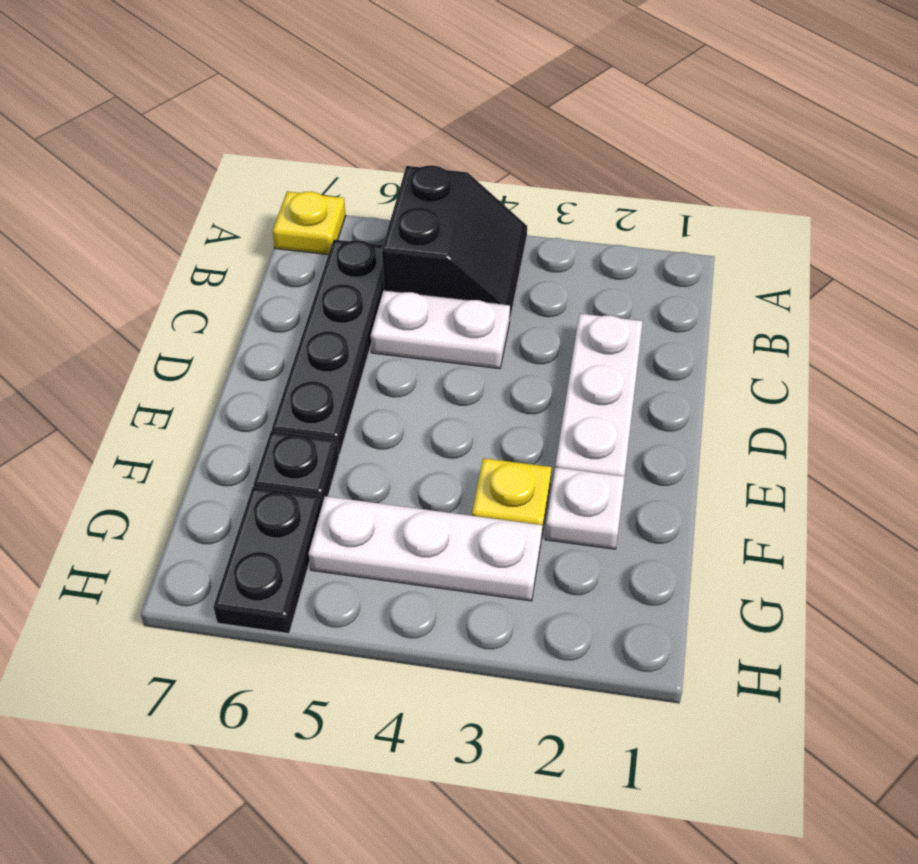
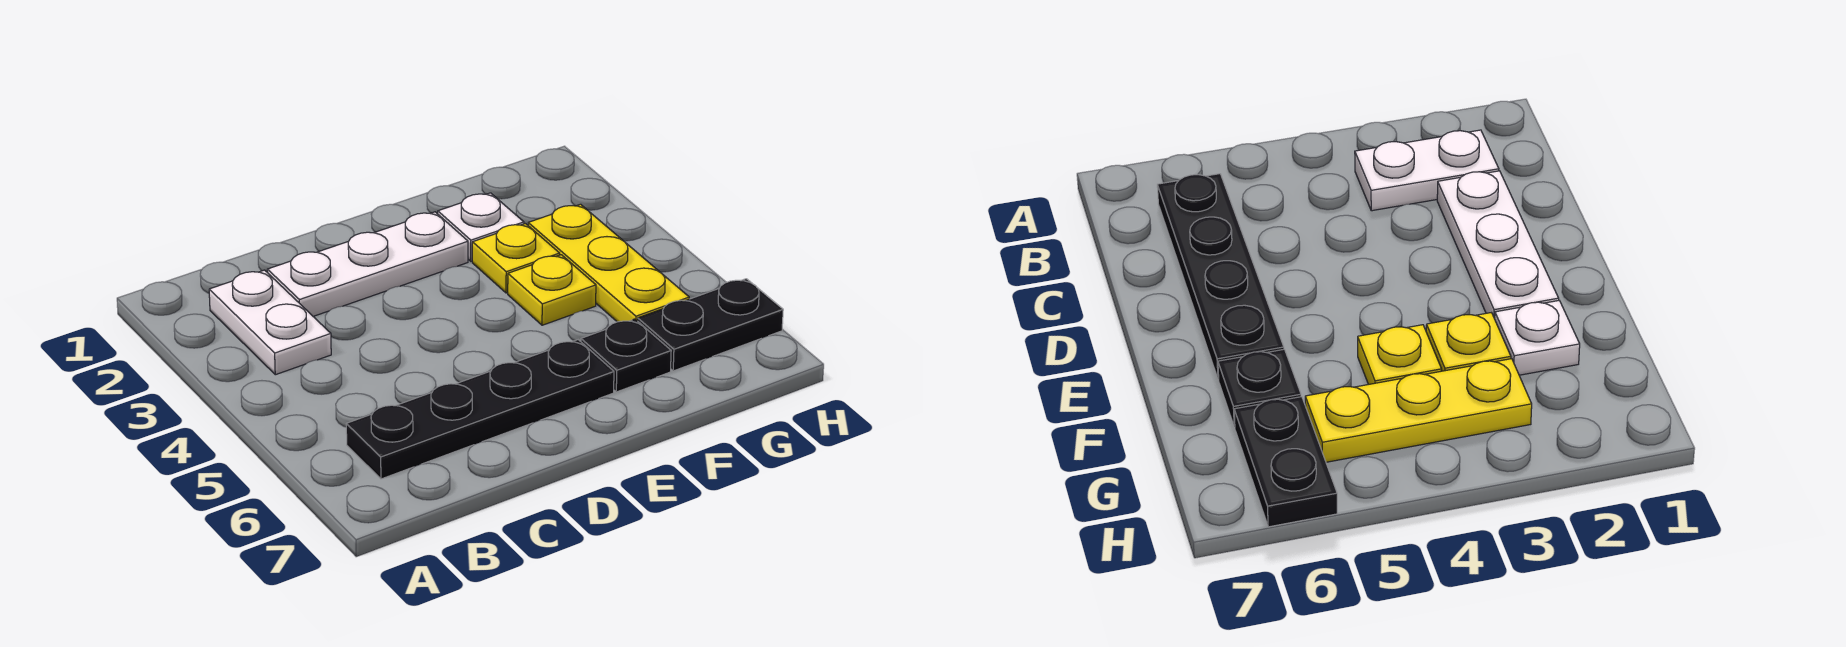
black 2x2 slope [382,165,527,318] -> none
yellow 1x1 plate [272,192,345,255] -> yellow 1x1 plate moved to [508,255,596,325]
white 1x2 plate [371,291,510,369] -> white 1x2 plate moved to [209,270,331,375]
white 1x3 plate [309,496,542,601] -> yellow 1x3 plate [528,204,689,322]

